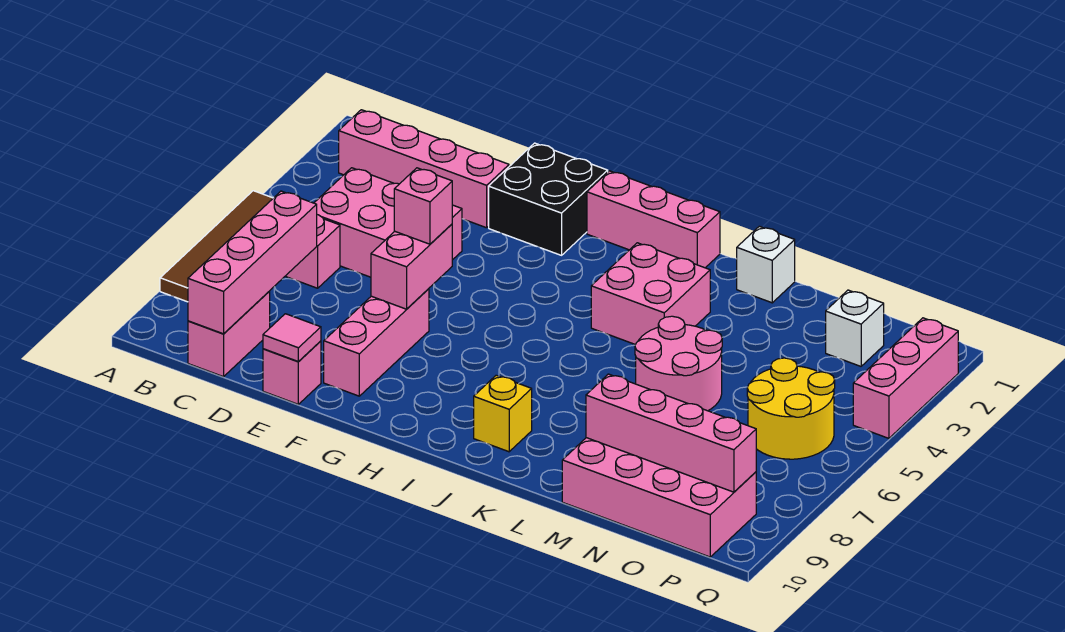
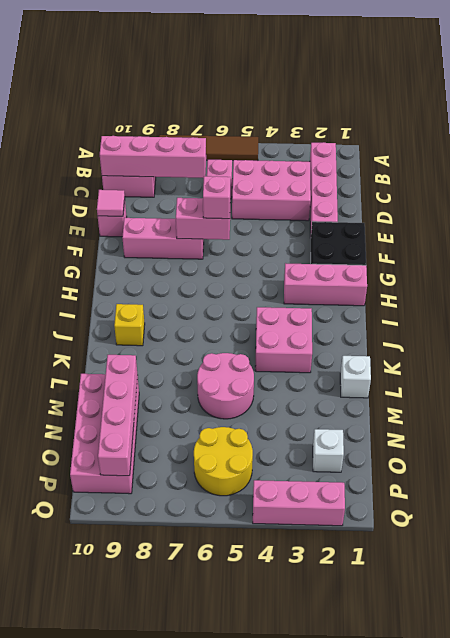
pink 2x3 brick [314,168,462,277] -> pink 2x3 brick turned to [232,160,311,221]
pink 1x3 brick [587,171,720,268] -> pink 1x3 brick turned to [284,263,367,306]

